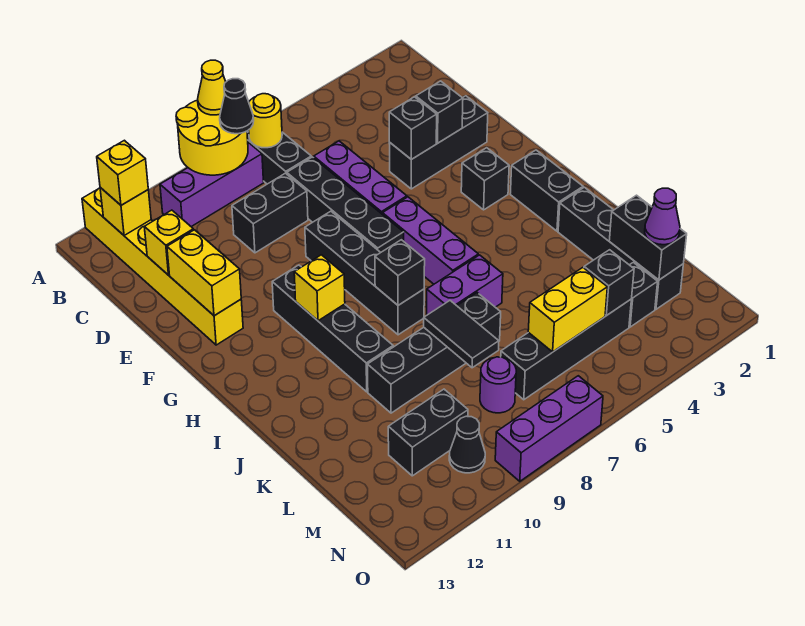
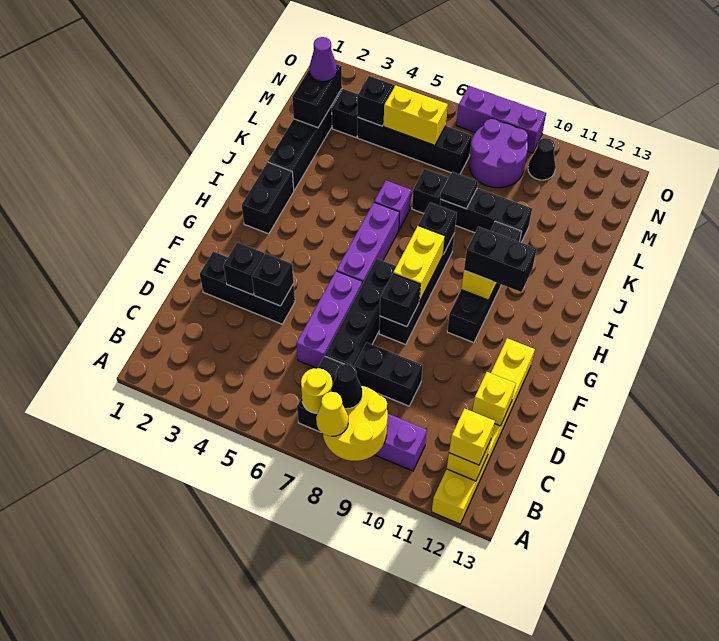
yellow 1x2 brick [167,230,241,316] -> yellow 1x2 brick moved to [393,226,445,302]
black 1x1 brick [461,148,509,210] -> black 1x1 brick moved to [380,274,420,327]
purple 1x2 brick [427,255,503,315] -> purple 1x1 brick [374,180,411,230]
black 1x2 tile [424,301,499,368] -> black 1x1 tile [441,172,478,209]
purple 1x1 round brick [480,357,516,413] -> purple 2x2 round brick [469,119,528,188]
black 1x2 brick [388,389,468,476] -> black 1x2 brick moved to [464,227,537,292]

